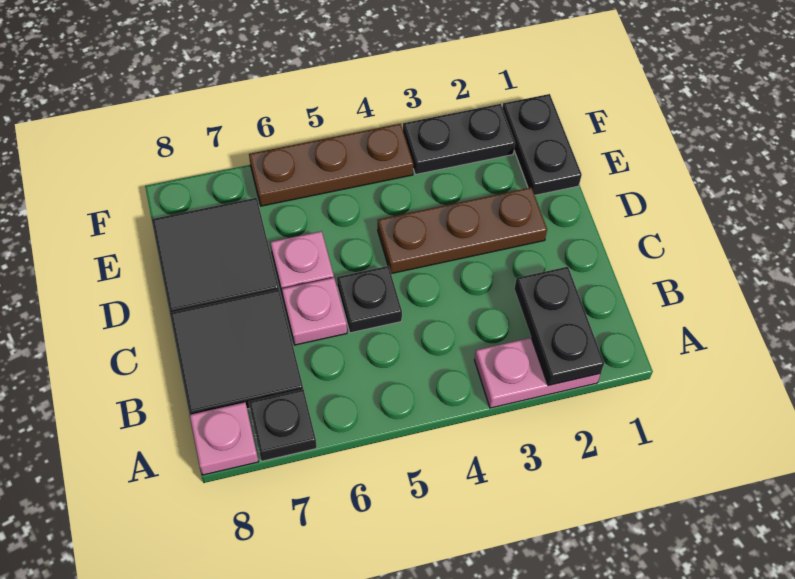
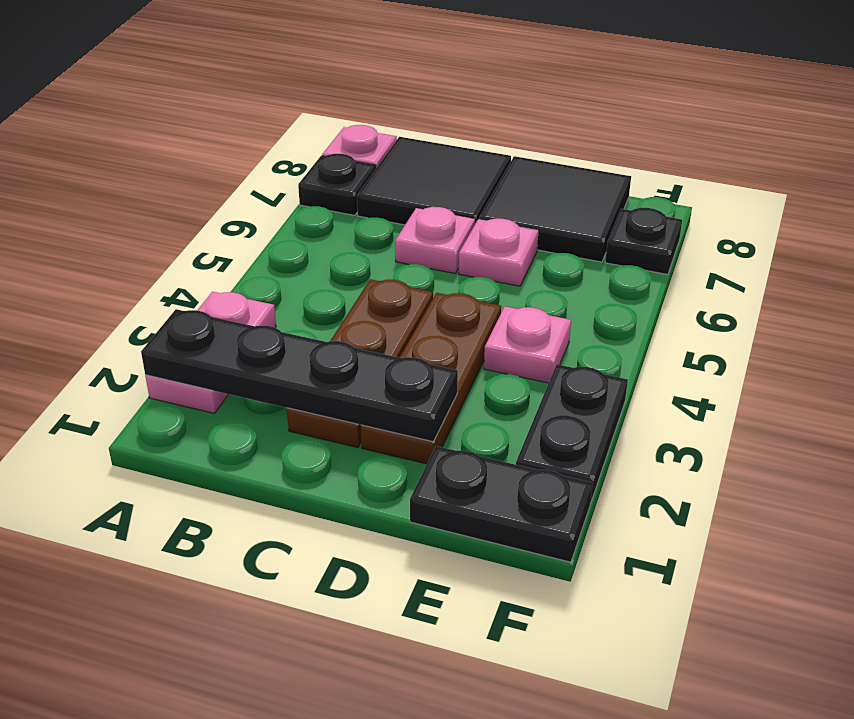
black 1x2 plate [514,267,604,386] -> black 1x4 plate [141,309,458,442]
black 1x1 plate [337,266,402,333] -> black 1x1 plate moved to [605,208,682,275]
none -> pink 1x1 plate [484,306,571,383]
brown 1x3 plate [249,124,413,206] -> brown 1x3 plate moved to [287,279,433,447]

